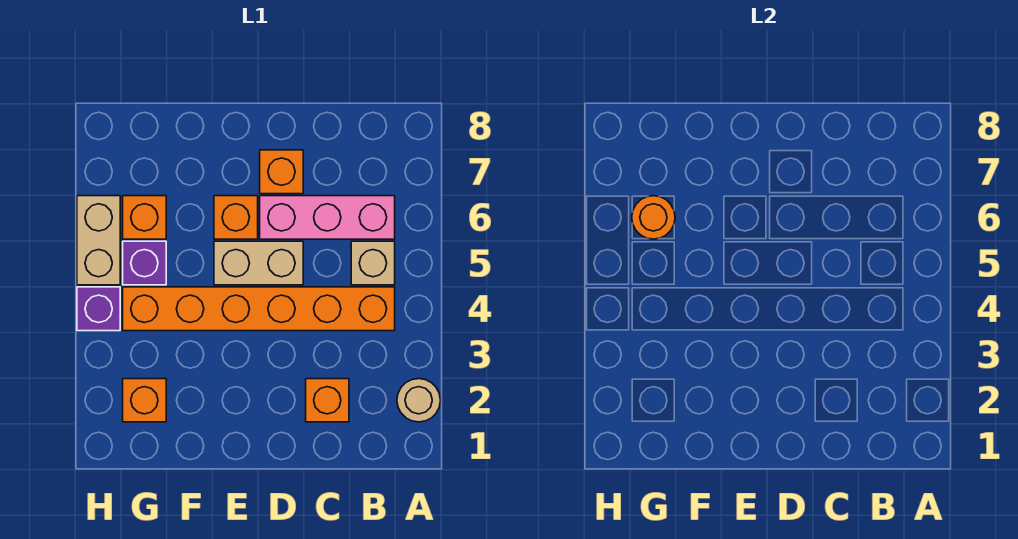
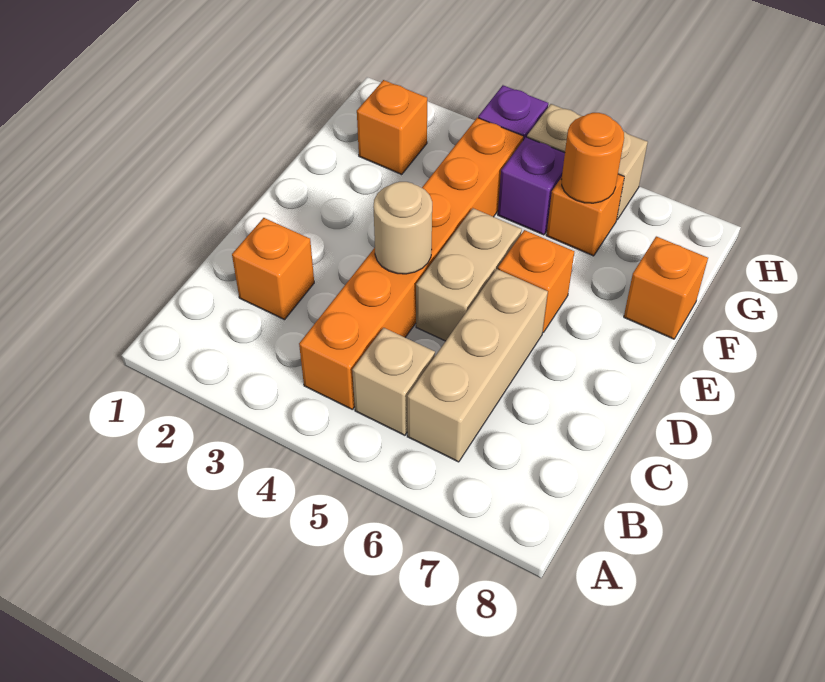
tan 1x1 round brick [397,379,440,422] -> tan 1x1 round brick moved to [373,182,432,274]
pink 1x3 brick [260,196,395,239] -> tan 1x3 brick [407,269,548,462]
orange 1x1 brick [260,150,303,194] -> orange 1x1 brick moved to [624,236,708,339]

